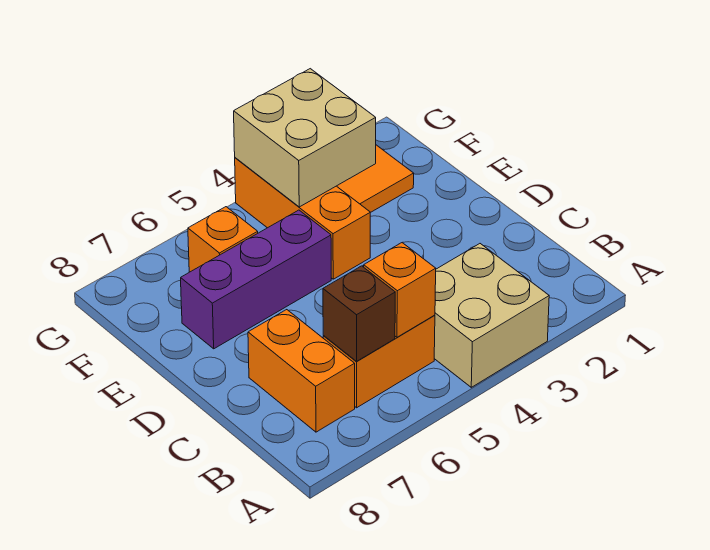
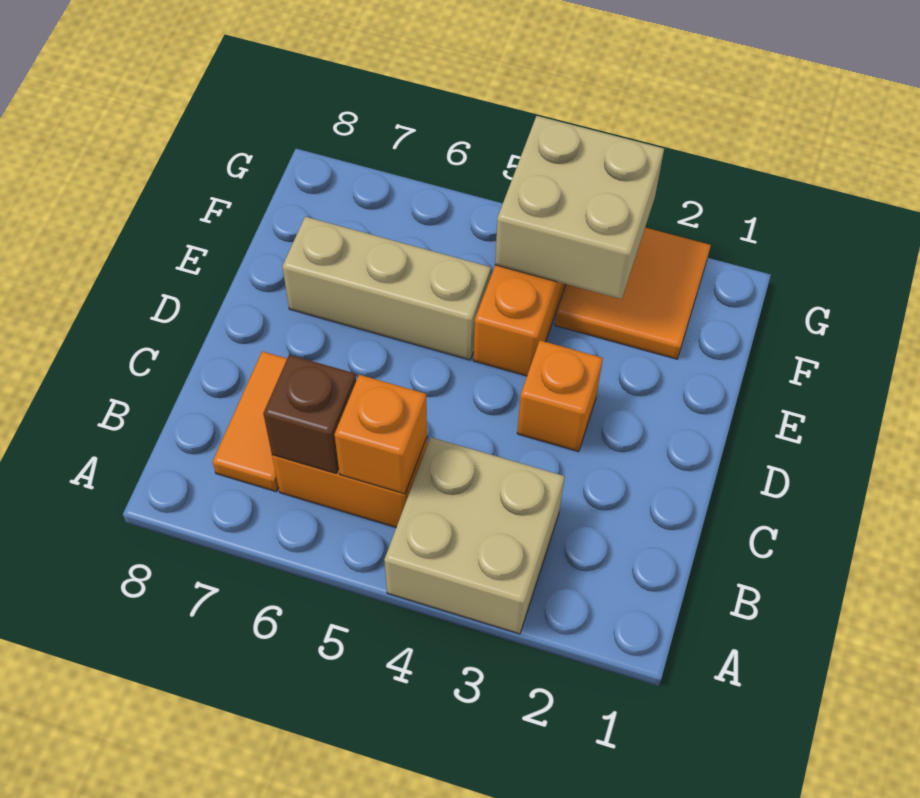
orange 1x2 brick [248,310,355,432] -> orange 1x2 tile [213,351,287,492]
purple 1x3 brick [181,210,331,349] -> tan 1x3 brick [282,217,491,360]
orange 1x1 brick [188,207,258,272] -> orange 1x1 brick moved to [517,341,603,452]

